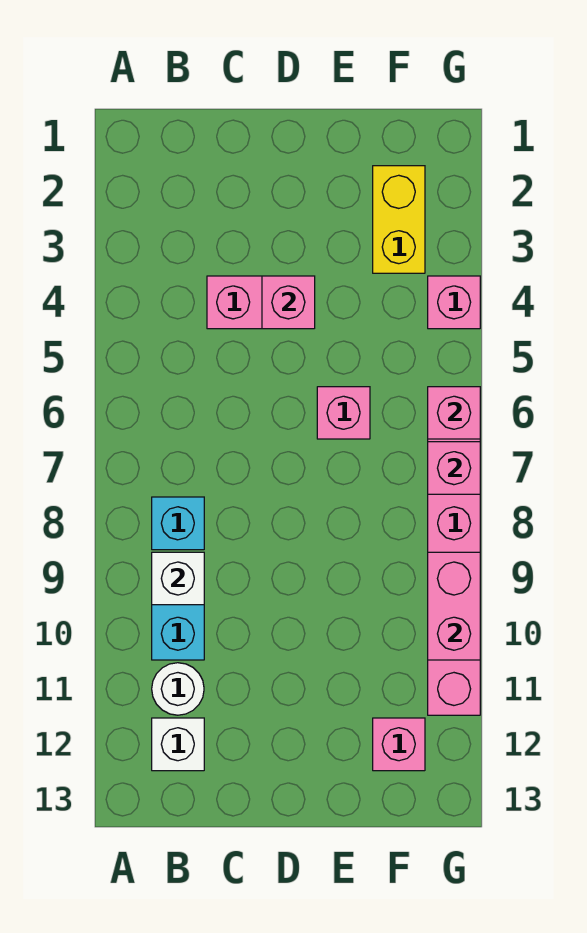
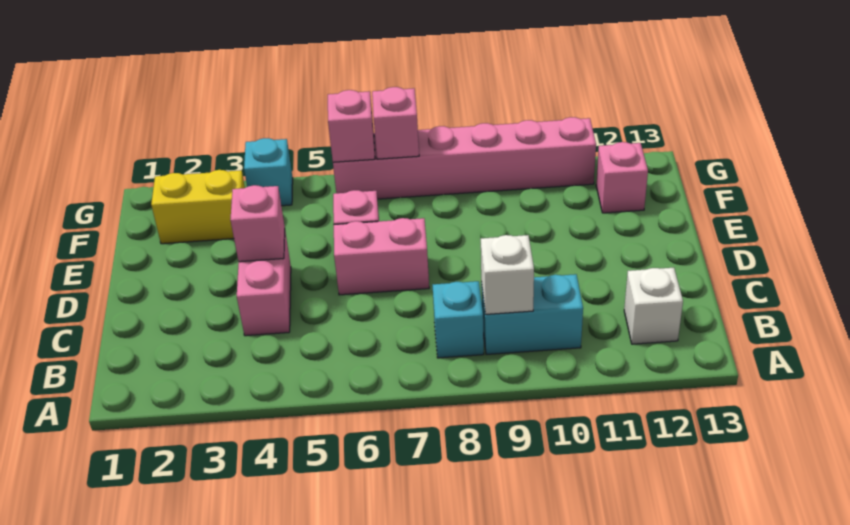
white 1x1 round brick [152,663,204,715] -> none
pink 1x1 brick [428,276,480,329] -> cyan 1x1 brick [244,138,293,206]
pink 1x2 brick [428,552,480,660] -> pink 1x2 brick moved to [334,218,429,295]

